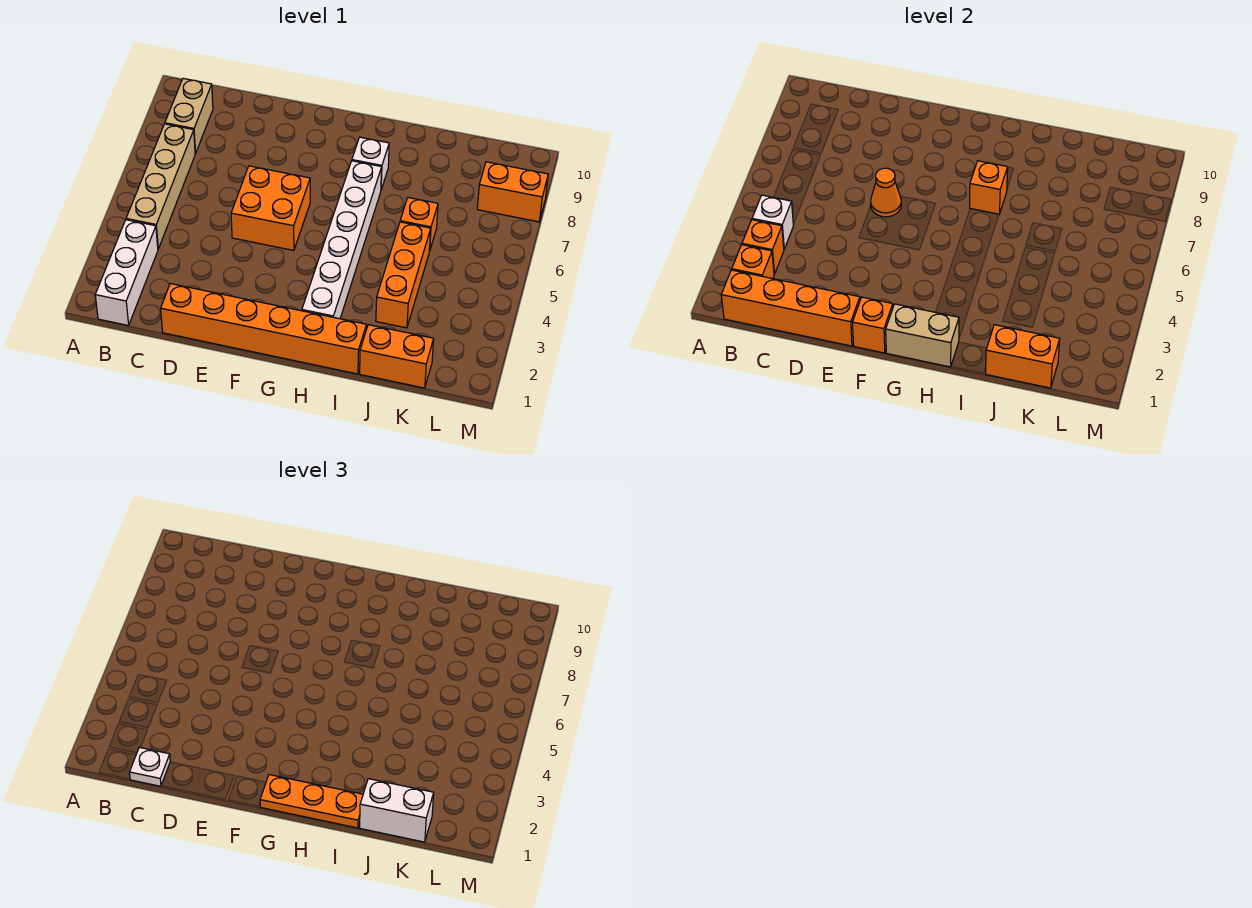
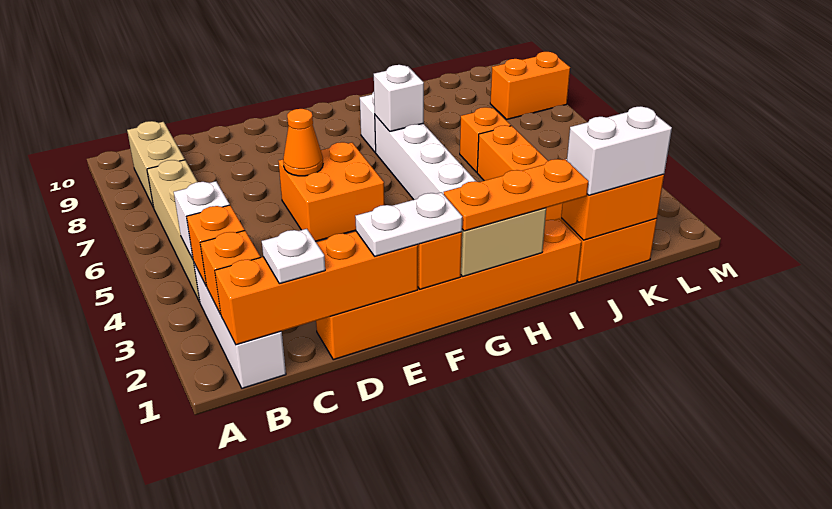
none -> white 1x2 plate [355,192,462,256]
orange 1x1 brick [970,161,1008,214] -> white 1x1 brick [374,65,424,131]

